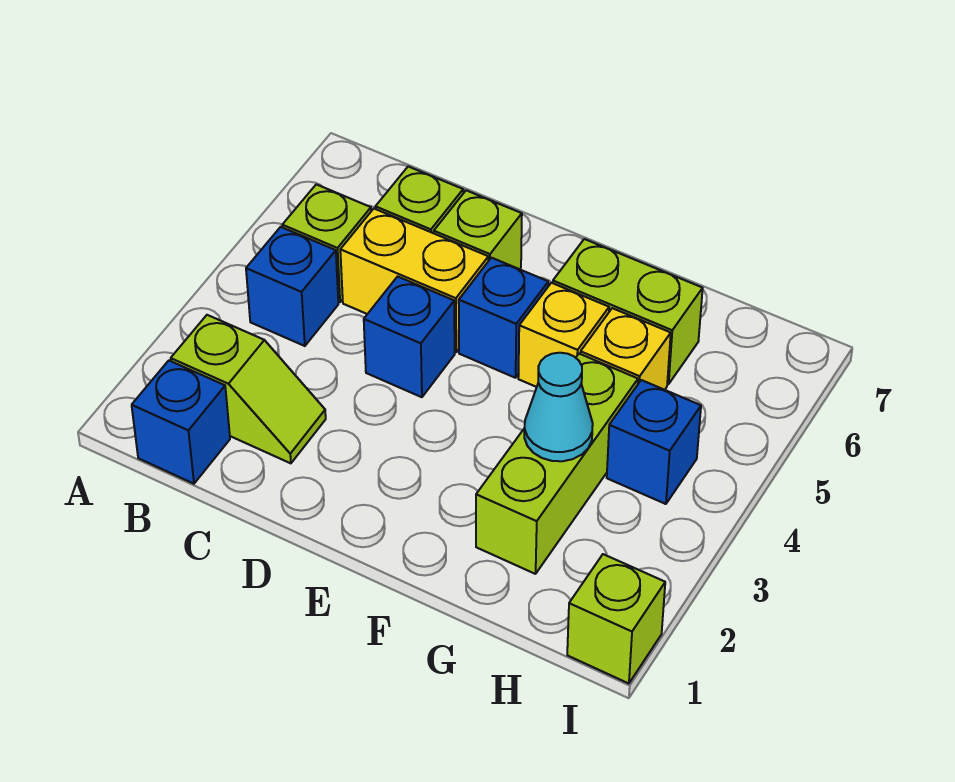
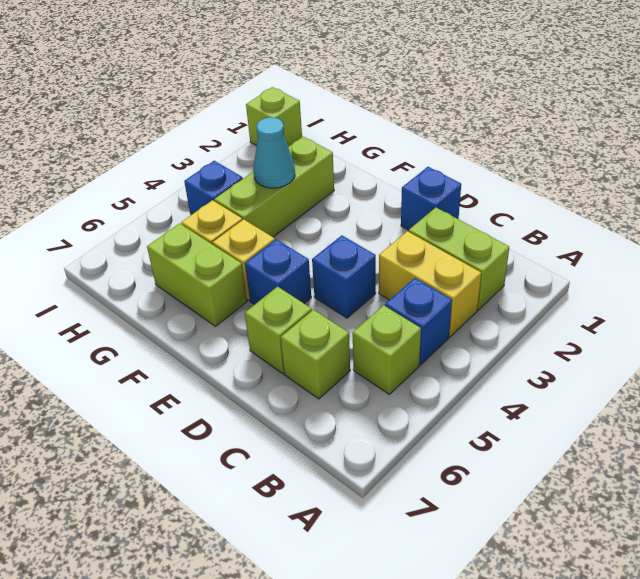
blue 1x1 brick [132,361,230,484] -> blue 1x1 brick moved to [401,167,461,230]
lime 1x2 slope [171,315,326,463] -> lime 1x2 brick [409,208,509,310]
yellow 1x2 brick [340,209,488,352] -> yellow 1x2 brick moved to [379,231,481,337]

